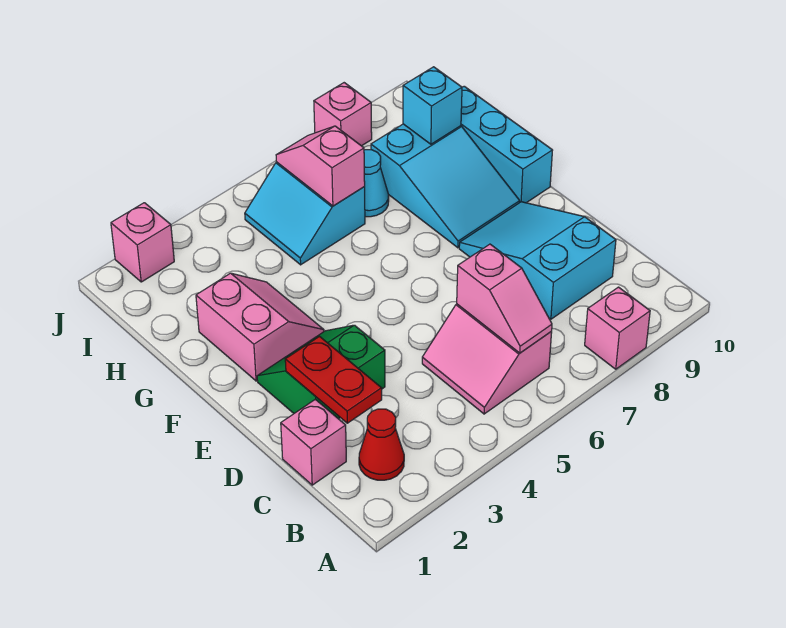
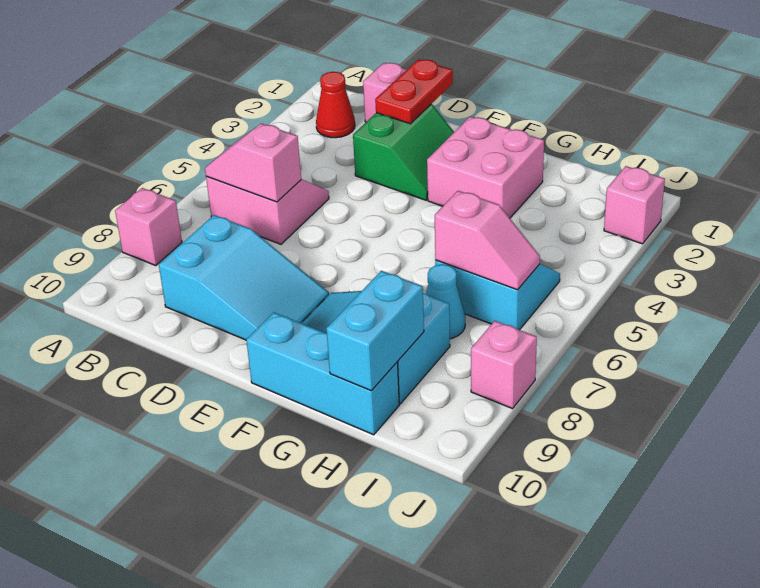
red 1x2 plate [285,337,382,423] -> red 1x2 plate turned to [375,59,453,124]
pink 2x2 slope [196,273,324,381] -> pink 2x2 brick [427,117,544,218]
cyan 1x1 brick [403,67,462,144] -> cyan 1x2 brick [326,271,424,391]

